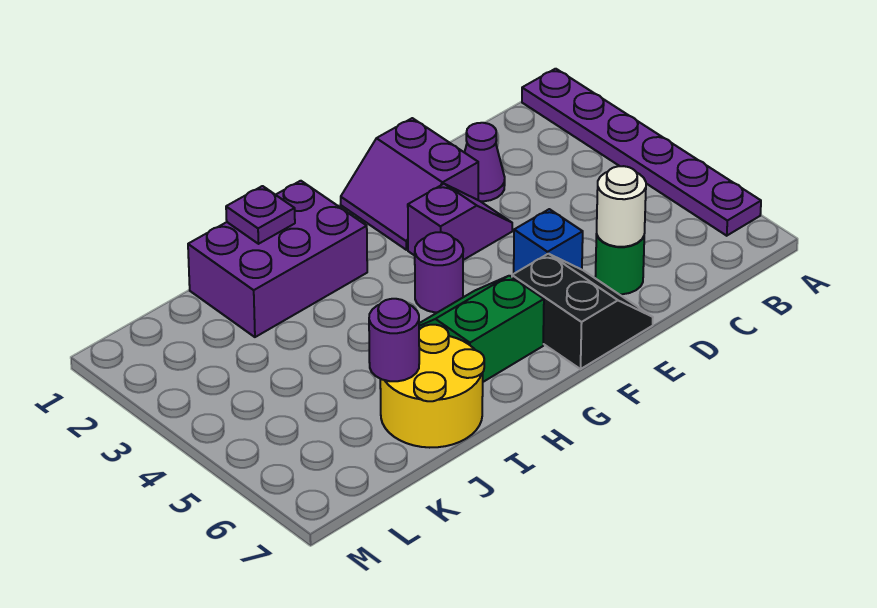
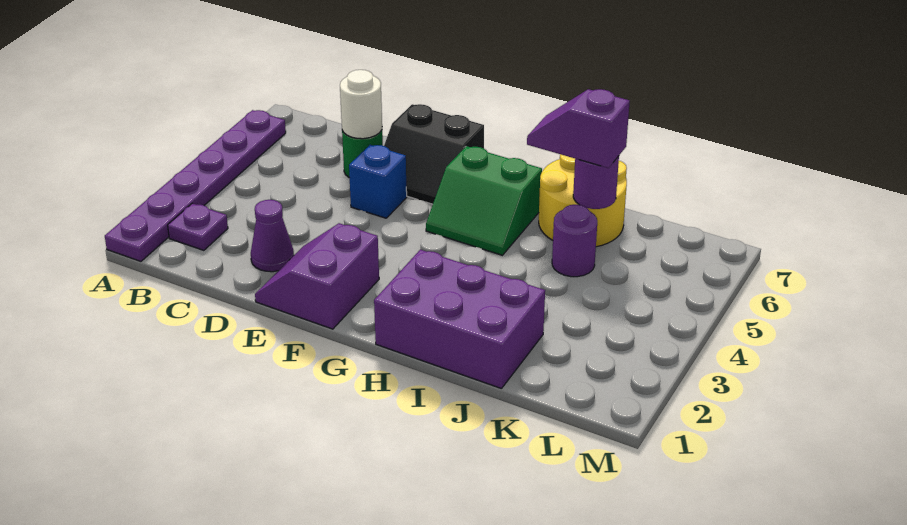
purple 2x2 slope [341,118,478,250] -> purple 2x2 slope turned to [255,223,379,329]
purple 1x2 slope [408,184,512,260] -> purple 1x2 slope moved to [527,89,630,168]
black 2x2 slope [512,254,653,369] -> black 2x2 slope turned to [384,104,484,204]
purple 1x1 round brick [415,232,463,312] -> purple 1x1 round brick moved to [552,205,597,277]
purple 1x1 plate [226,186,295,244] -> purple 1x1 plate moved to [168,203,228,250]

